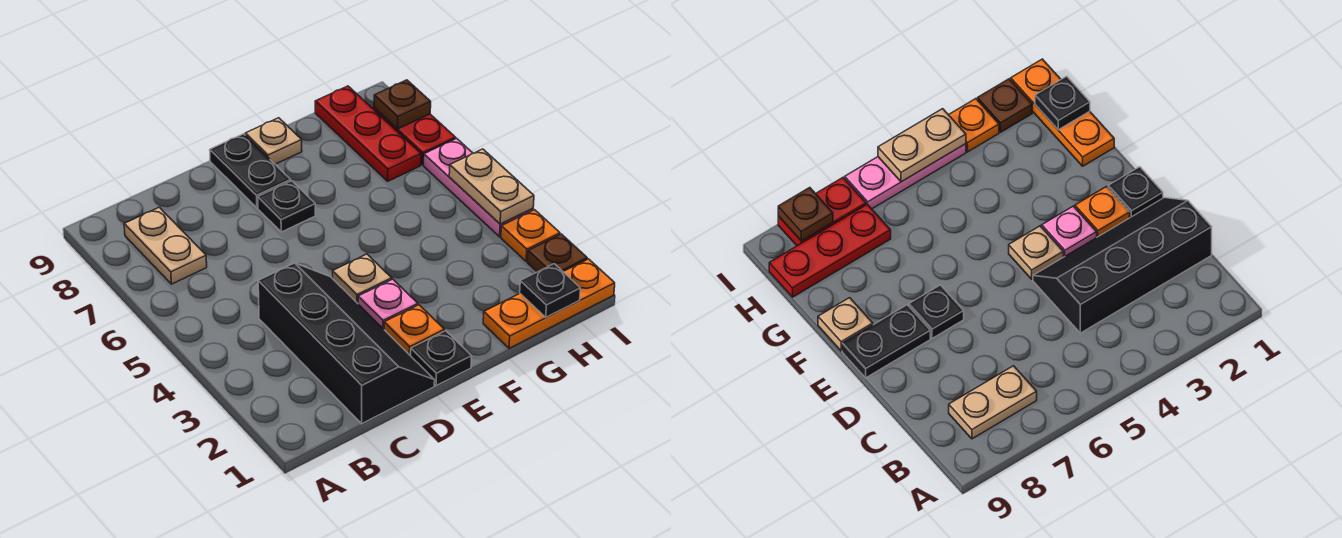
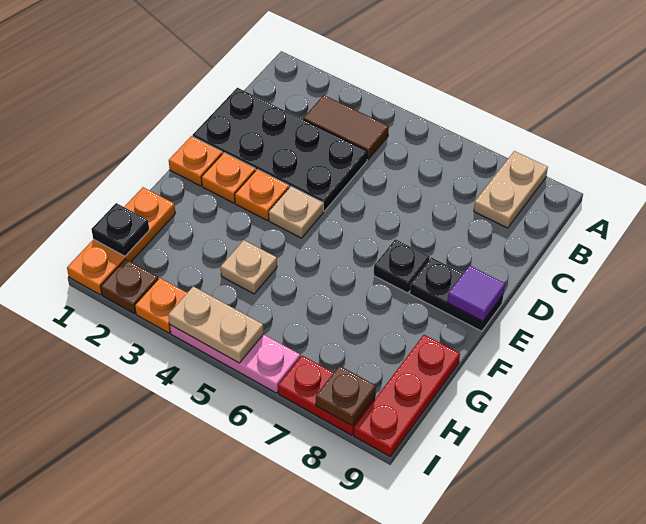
none -> brown 1x2 tile [303,95,389,160]
tan 1x2 plate [124,207,207,284] -> tan 1x2 plate turned to [474,151,548,228]
black 2x4 slope [258,263,435,424] -> black 2x4 plate [193,88,367,211]
black 1x1 plate [411,331,472,386] -> orange 1x1 plate [169,136,222,186]
pink 1x1 plate [358,279,418,329] -> orange 1x1 plate [235,169,289,220]
none -> purple 1x1 tile [447,266,505,321]
tan 1x1 plate [245,118,302,164] -> tan 1x1 plate moved to [221,240,277,294]
red 1x3 plate [315,86,421,181] -> red 1x3 plate turned to [354,335,460,457]

